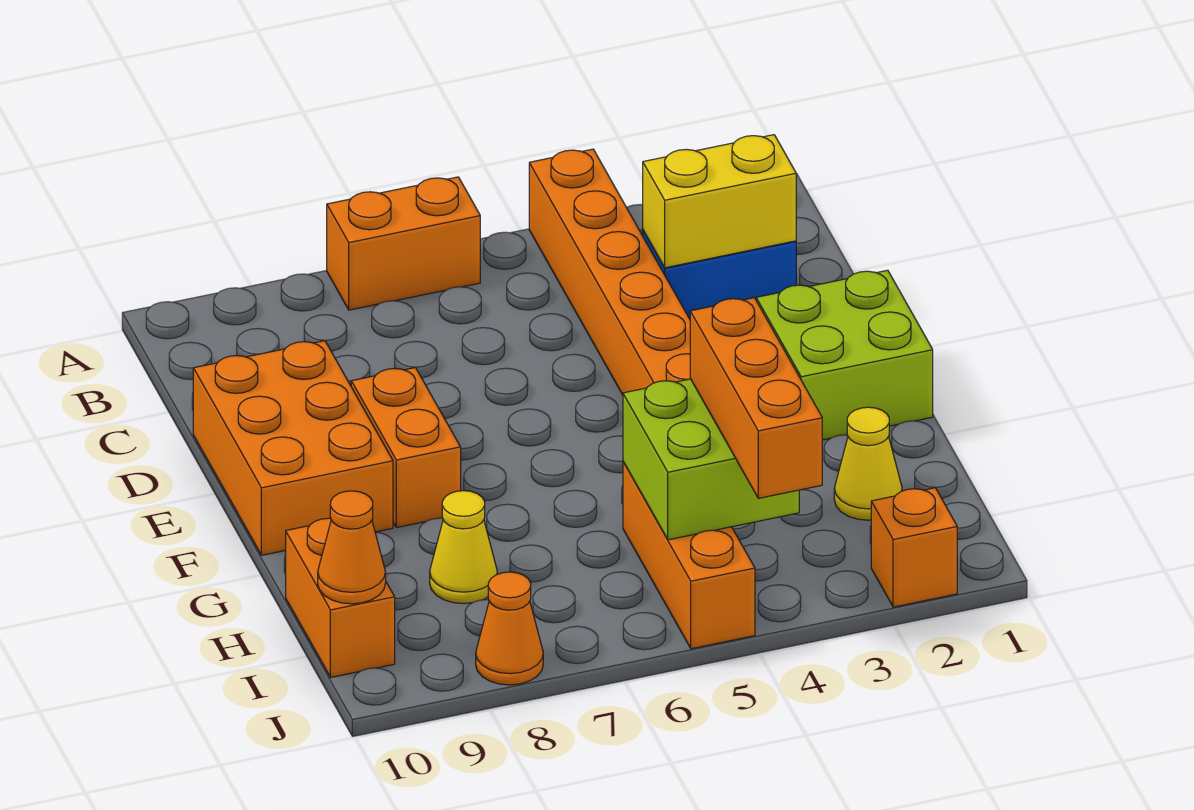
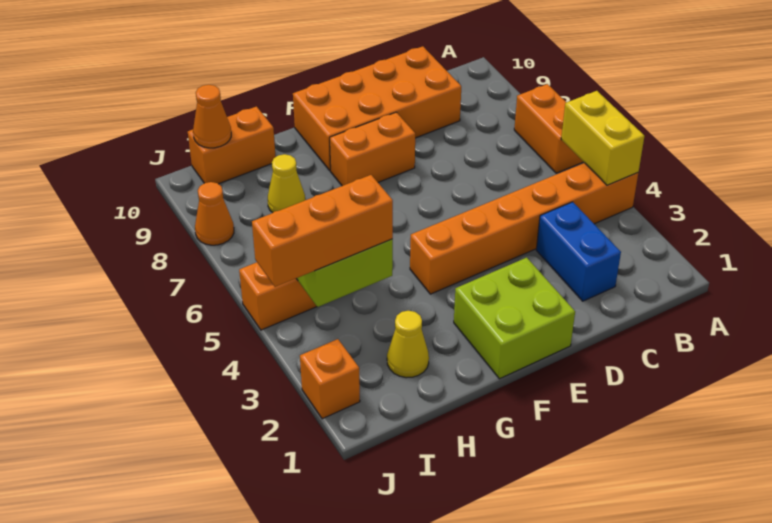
yellow 1x2 brick [643,135,796,268] -> yellow 1x2 brick moved to [561,91,644,185]
orange 2x3 brick [193,341,393,555] -> orange 2x4 brick [293,46,461,171]

